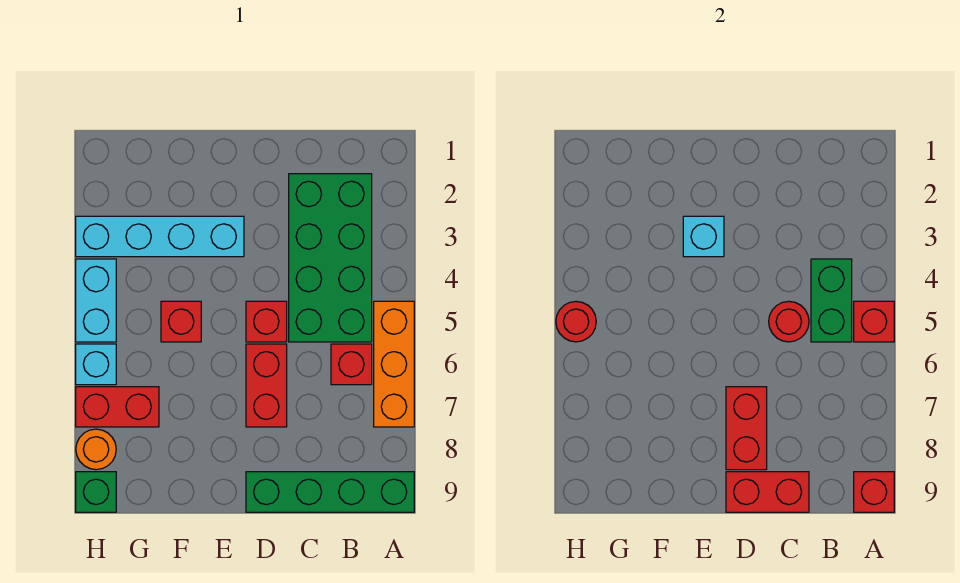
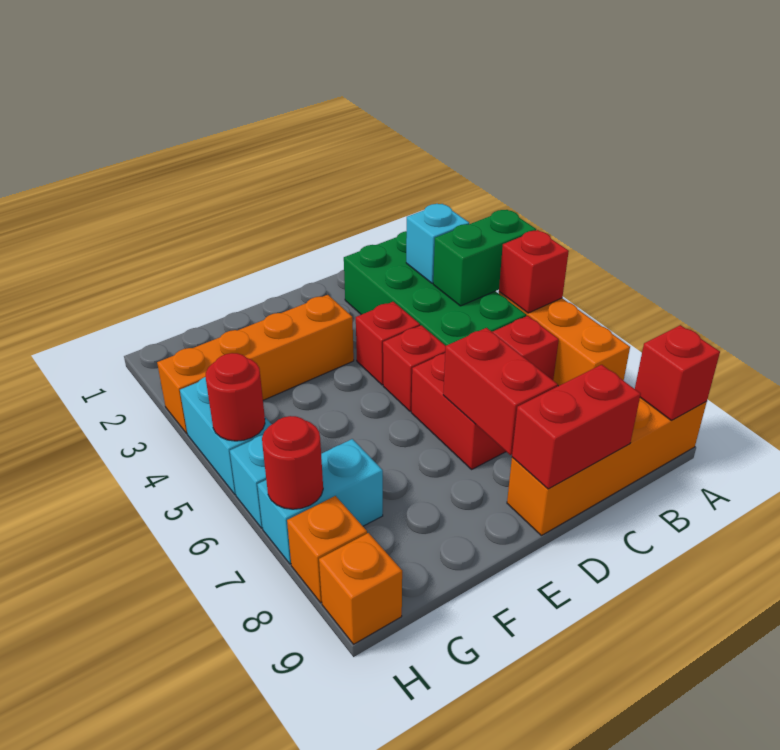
green 1x4 brick [246,472,414,512] -> orange 1x4 brick [507,398,707,536]
green 1x2 brick [811,259,852,342] -> green 1x2 brick turned to [433,210,536,306]
red 1x1 round brick [769,301,809,342] -> red 1x1 round brick moved to [262,416,323,509]
cyan 1x4 brick [76,216,244,257] -> orange 1x4 brick [157,295,354,433]
cyan 1x1 brick [683,216,724,257] -> cyan 1x1 brick moved to [406,204,469,283]
red 1x1 brick [161,301,201,342] -> red 1x1 brick moved to [356,302,420,385]
red 1x2 brick [76,387,159,427] -> cyan 1x2 brick [257,439,383,564]
orange 1x1 round brick [76,429,116,470] -> orange 1x1 brick [287,496,367,603]
green 1x1 brick [76,472,116,512] -> orange 1x1 brick [319,533,402,644]

